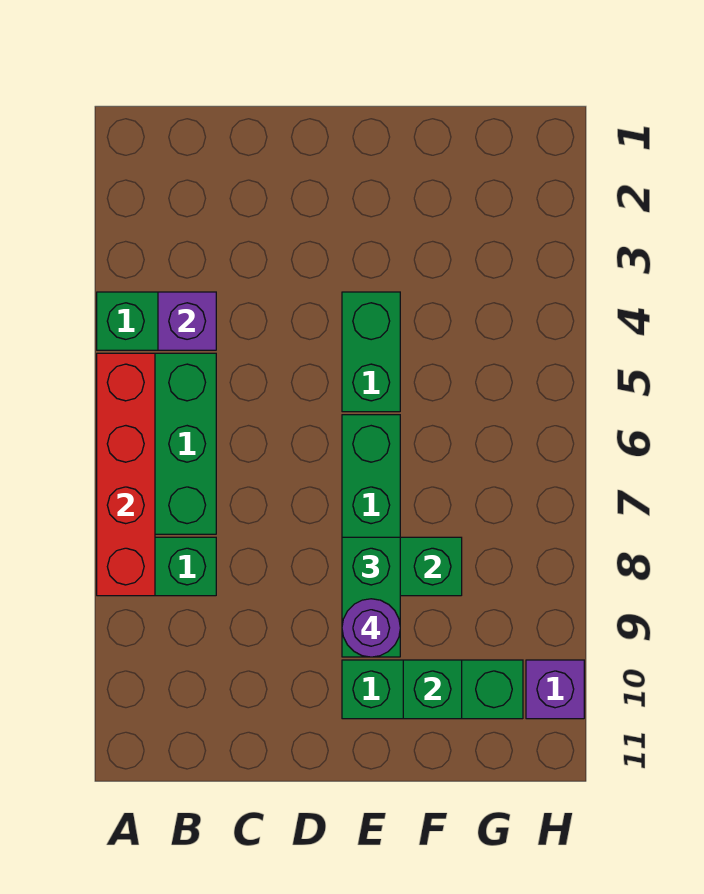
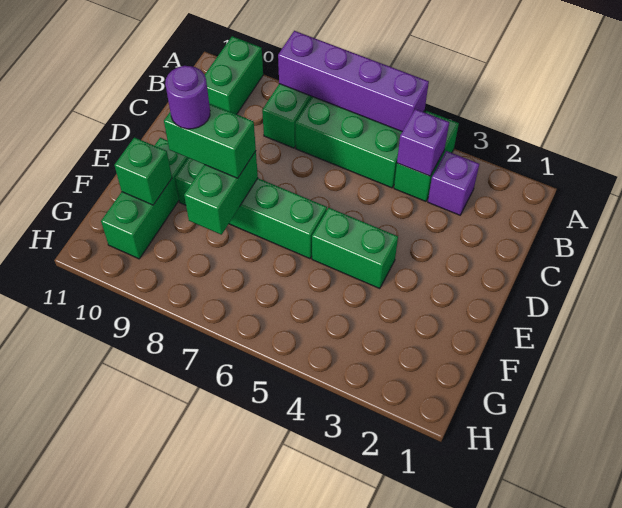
red 1x4 brick [97,353,155,596] -> purple 1x4 brick [278,31,429,131]
none -> green 1x2 brick [205,36,263,114]
purple 1x1 brick [526,660,584,719] -> purple 1x1 brick moved to [428,151,479,215]

